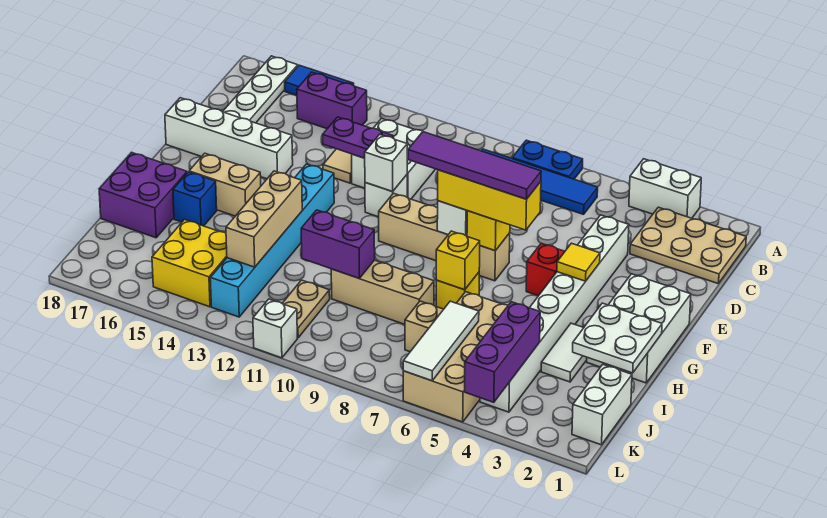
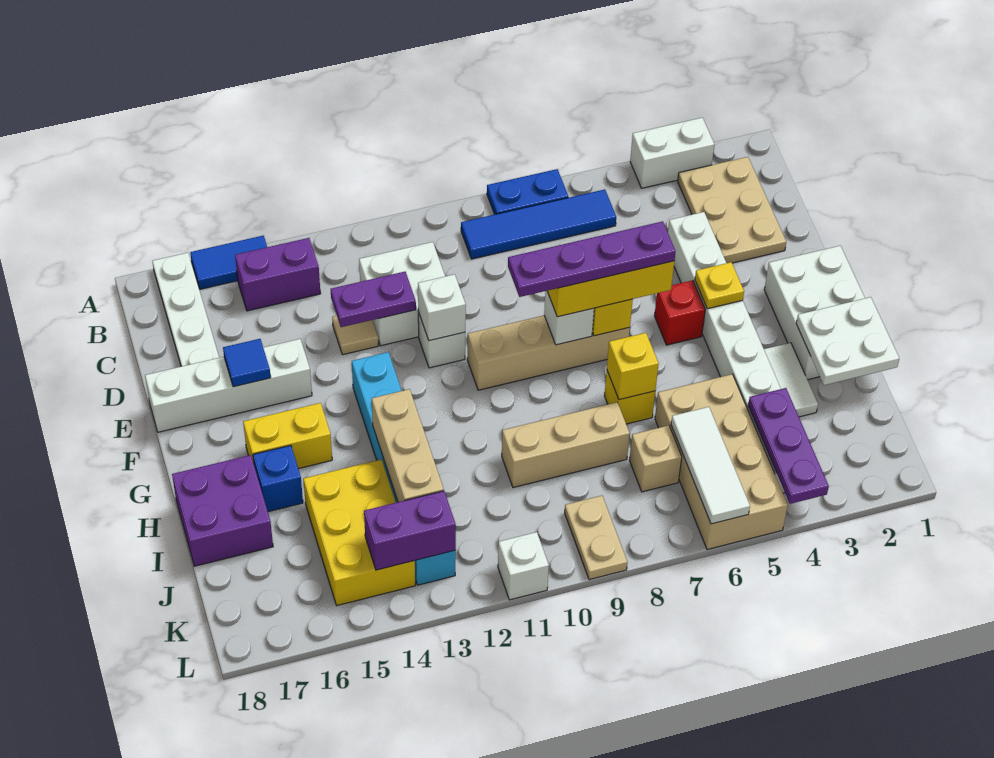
tan 2x3 plate [630,207,746,284] -> tan 2x3 plate turned to [678,157,786,263]
none -> blue 1x1 tile [223,339,271,387]
yellow 1x1 tile [557,243,600,281] -> yellow 1x1 plate [695,262,744,309]
purple 1x4 tile [408,132,541,199] -> purple 1x4 plate [508,221,676,297]
tan 1x2 brick [189,153,261,216] -> yellow 1x2 brick [243,403,332,469]
purple 1x2 brick [301,210,375,278] -> purple 1x2 brick moved to [364,491,456,570]
white 1x2 brick [572,364,632,445] -> none
purple 1x3 brick [465,302,540,402] -> purple 1x3 plate [748,388,829,504]
tan 1x2 plate [282,280,330,338] -> tan 1x2 plate moved to [565,496,627,580]
yellow 2x2 brick [152,220,227,307] -> yellow 2x3 brick [303,459,415,605]

